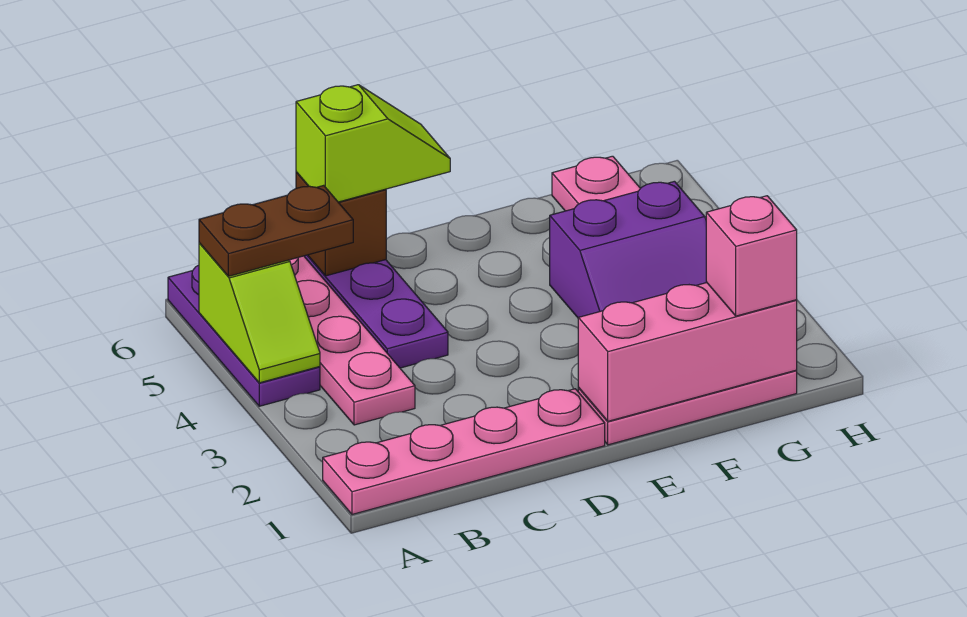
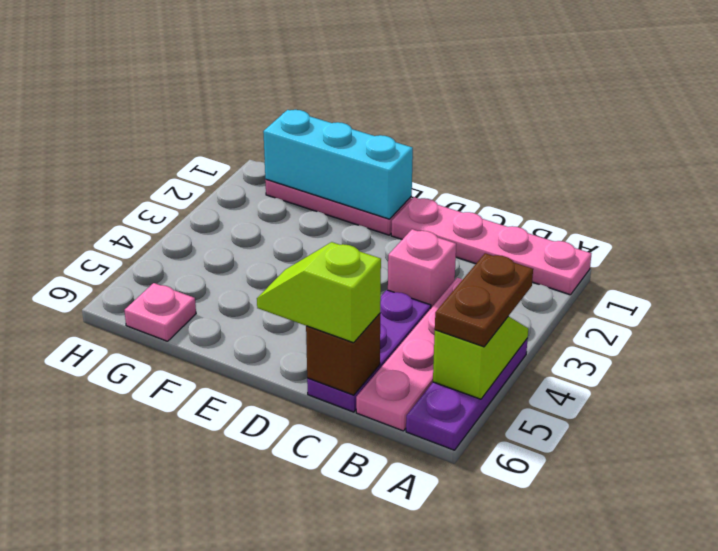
brown 1x2 plate [199,185,353,276] -> brown 1x2 plate turned to [435,253,533,347]
pink 1x3 brick [578,283,797,421] -> cyan 1x3 brick [263,110,413,219]
purple 2x2 slope [550,181,707,318] -> none
pink 1x1 brick [706,196,797,316] -> pink 1x1 brick moved to [388,229,456,308]

